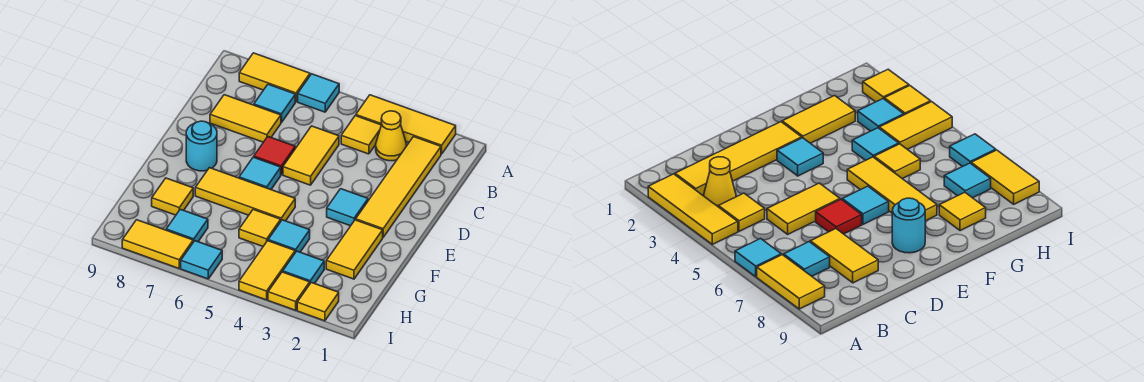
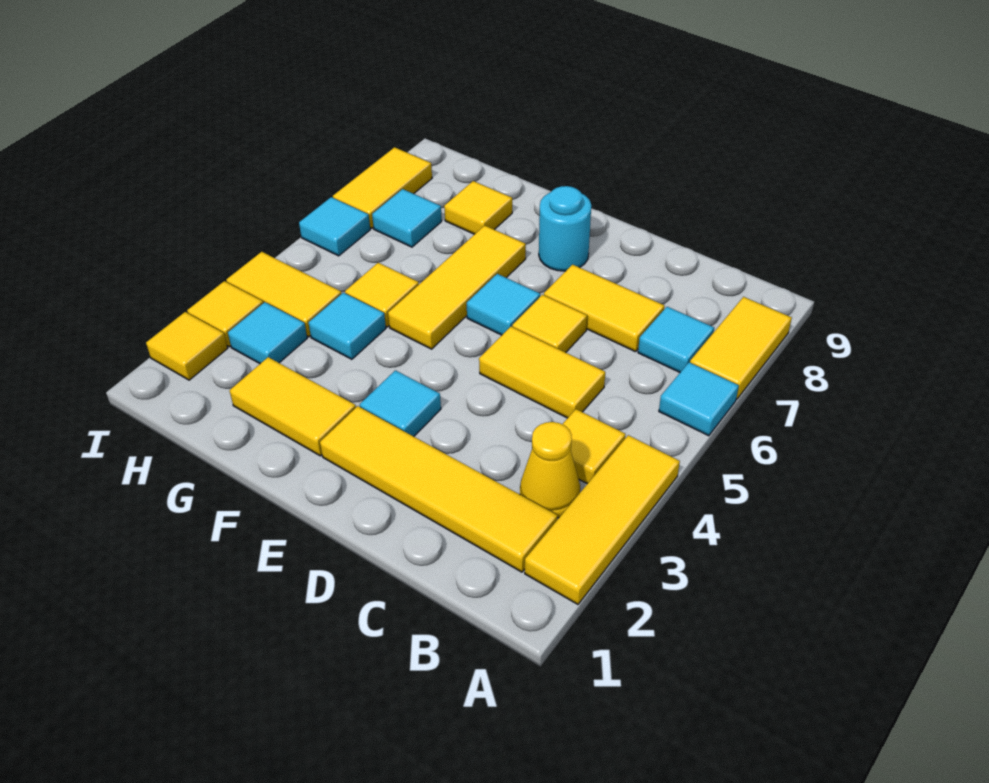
yellow 1x2 tile [210,95,281,142] -> yellow 1x2 tile turned to [544,265,664,352]
red 1x1 tile [254,137,295,175] -> yellow 1x1 tile [512,295,587,353]

